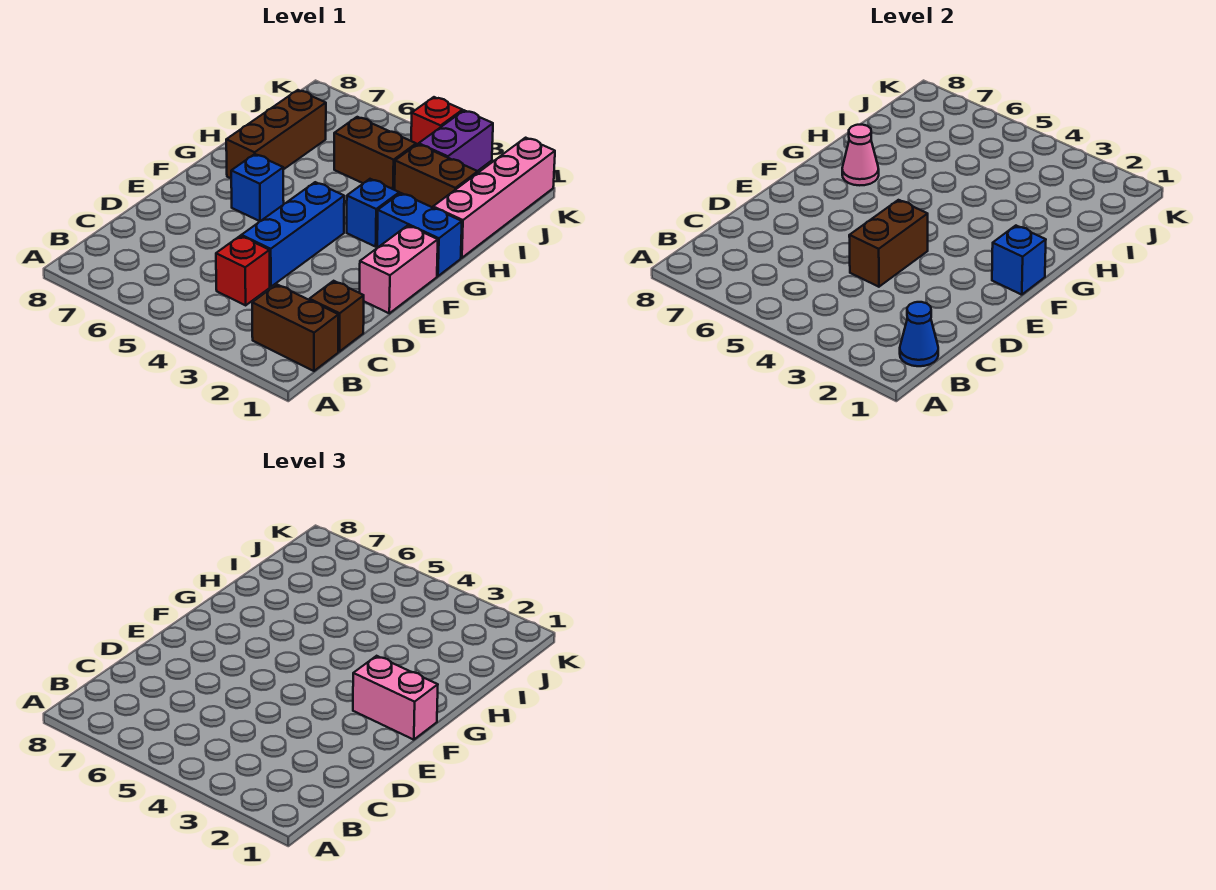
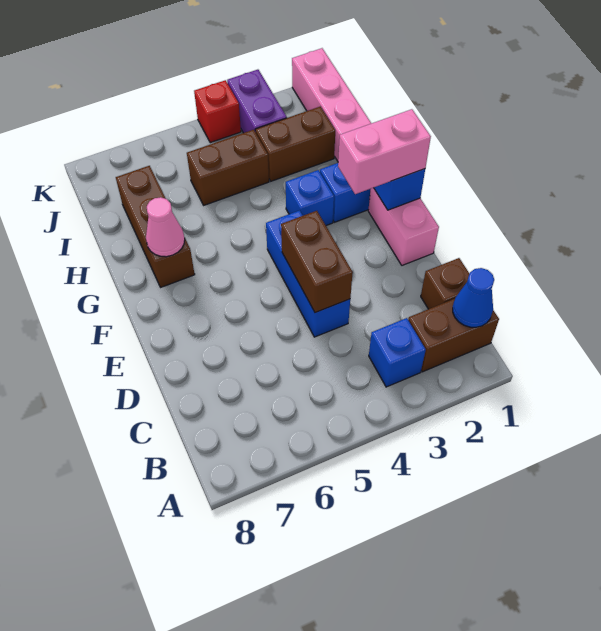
red 1x1 brick [216,236,270,305] -> none
blue 1x1 brick [231,154,284,221] -> blue 1x1 brick moved to [369,318,426,387]

